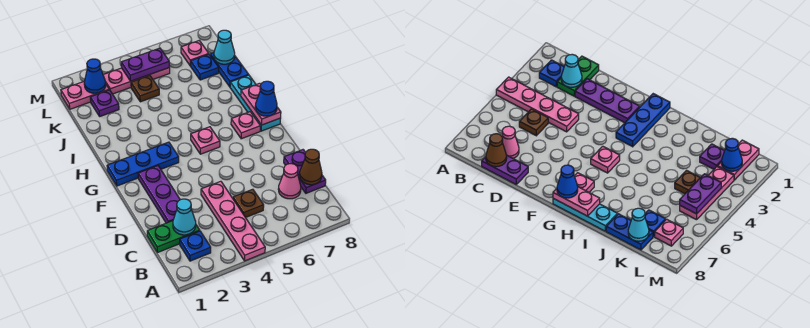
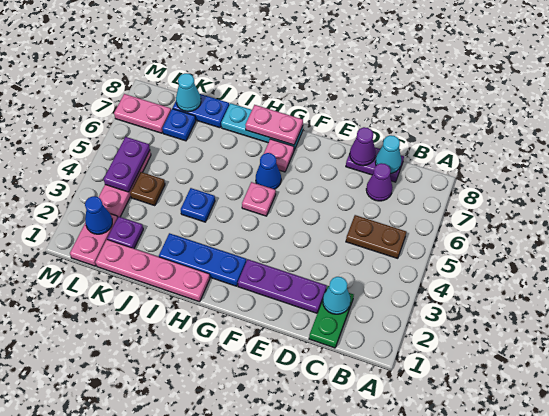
pink 1x4 plate [201,181,265,261] -> pink 1x4 plate moved to [95,240,210,302]
blue 1x1 plate [180,231,211,261] -> blue 1x1 plate moved to [181,188,215,222]
brown 1x1 plate [233,189,264,218] -> brown 1x2 plate [346,215,406,258]
pink 1x1 cone [278,164,301,199] -> purple 1x1 cone [366,163,393,201]
brown 1x1 cone [299,149,322,185] -> cyan 1x1 cone [375,135,402,173]
none -> purple 1x1 cone [350,127,376,166]
blue 1x3 plate [107,142,179,186] -> blue 1x3 plate turned to [159,233,246,286]
blue 1x1 cone [255,81,277,116] -> blue 1x1 cone moved to [256,153,281,189]
pink 1x1 plate [181,41,209,66] -> pink 1x2 plate [114,94,171,133]

